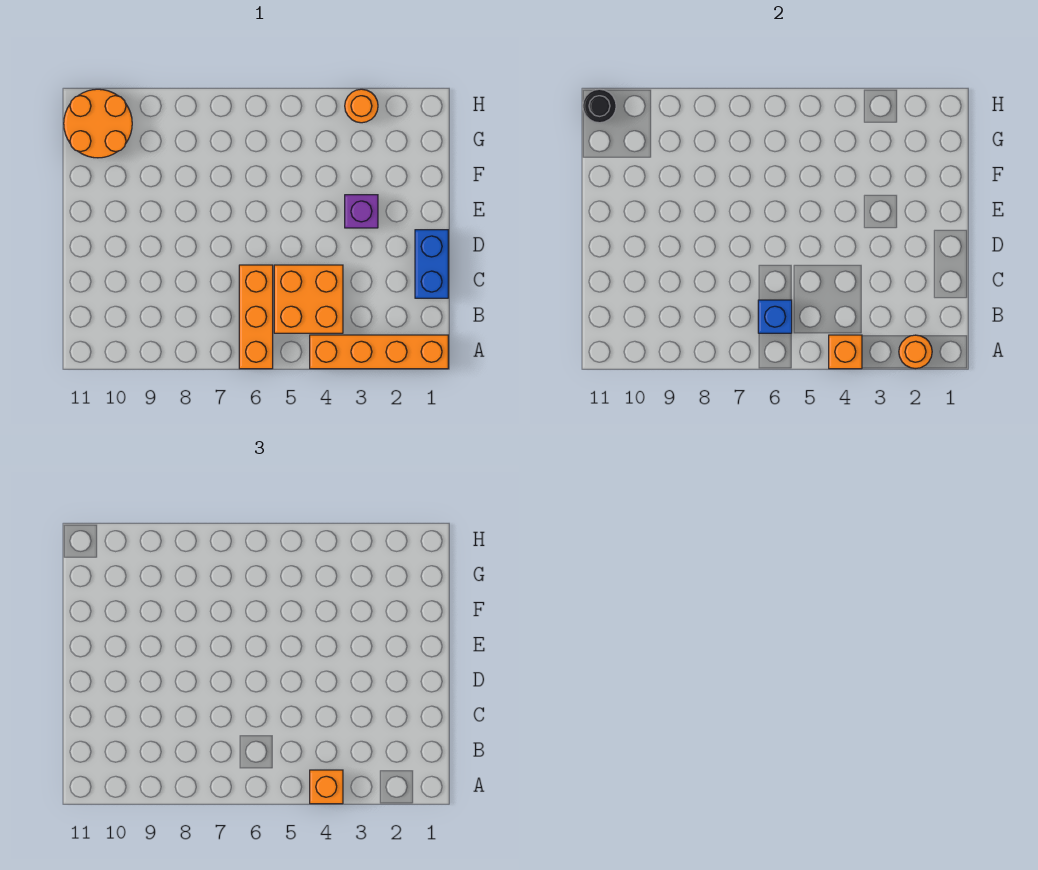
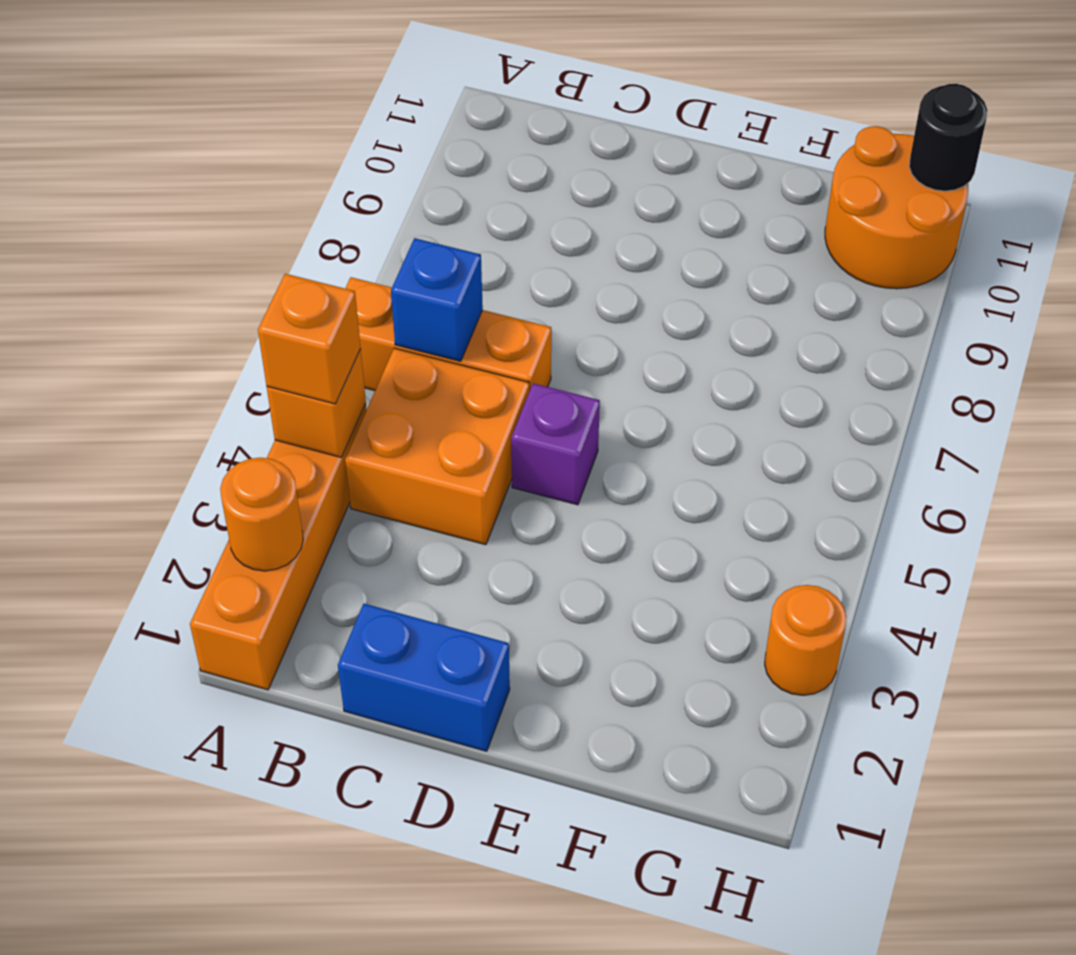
purple 1x1 brick [345,195,378,228] -> purple 1x1 brick moved to [511,383,600,505]

